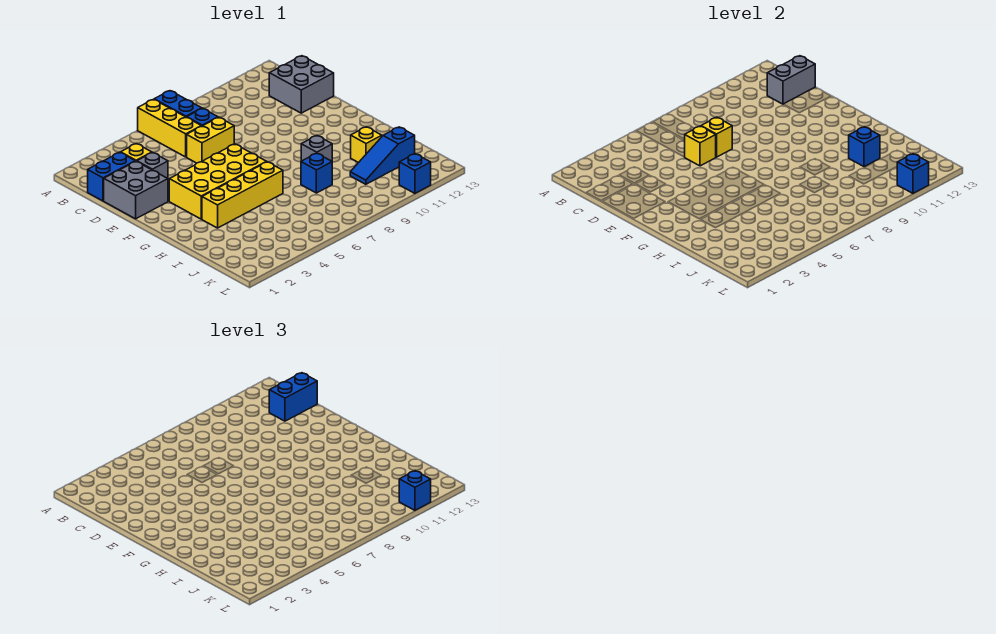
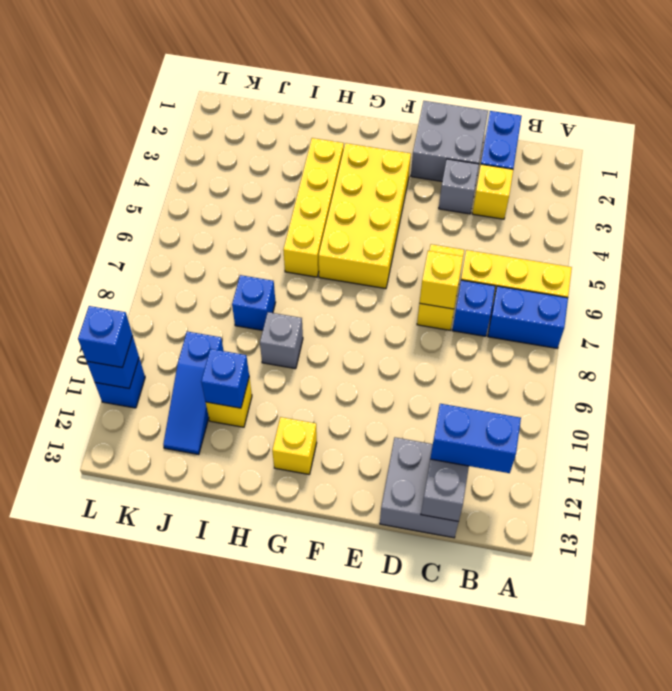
blue 1x2 brick [269,373,317,421] -> blue 1x2 brick turned to [430,404,521,473]
yellow 1x1 brick [685,126,716,166] -> yellow 1x1 brick moved to [272,417,317,474]
blue 1x3 slope [350,127,415,184] -> blue 1x3 slope turned to [163,332,224,455]

